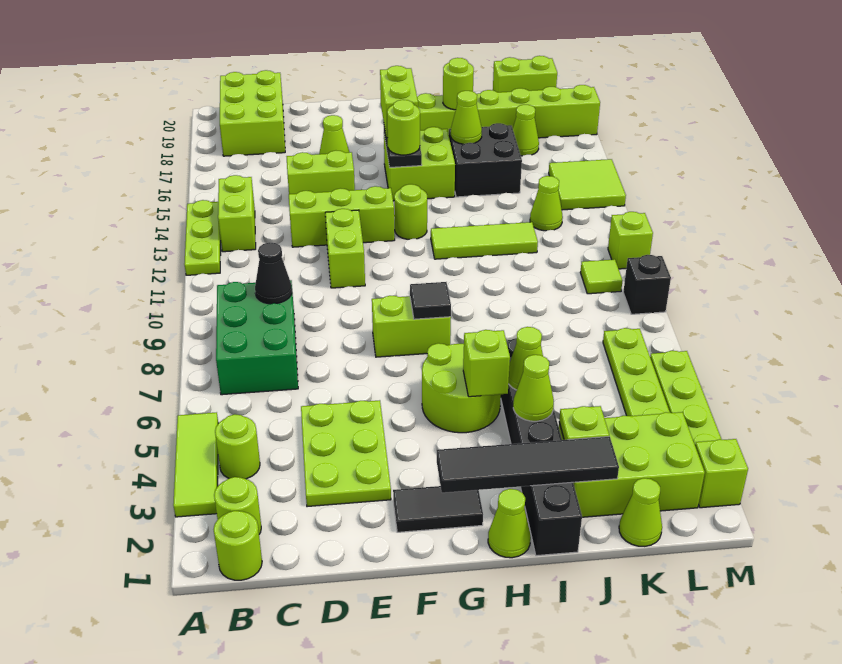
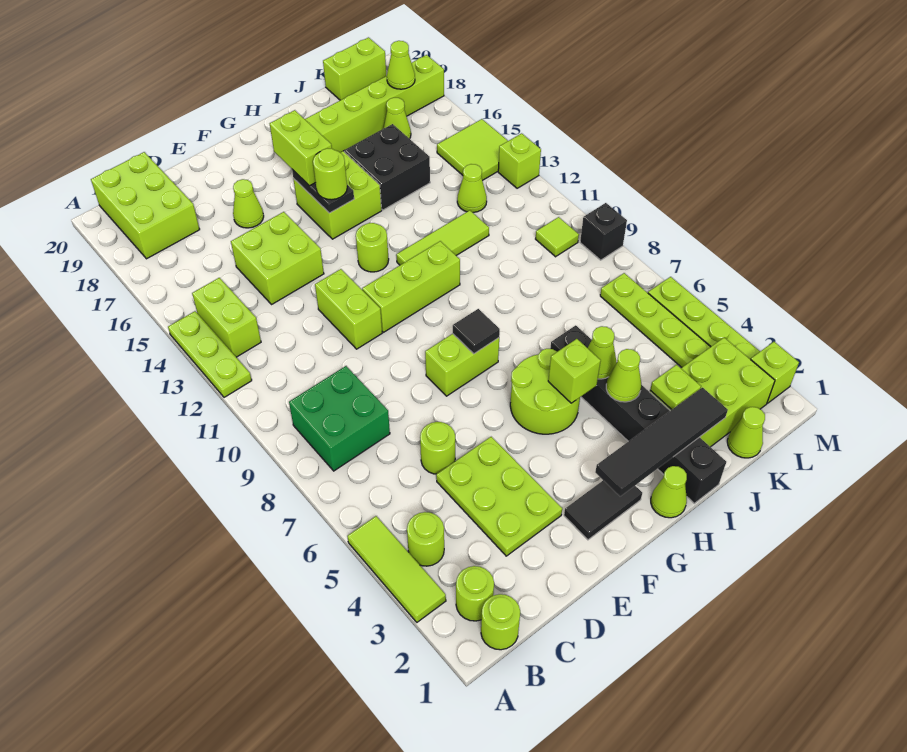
green 2x3 brick [216,280,298,395] -> green 2x2 brick [289,366,390,471]
black 1x1 cone [255,242,292,304] -> none
lime 1x3 brick [289,186,395,247] -> lime 1x3 brick moved to [362,241,460,332]
lime 1x2 brick [287,151,355,194] -> lime 2x2 brick [231,212,324,304]
lime 1x1 cone [451,91,482,144] -> lime 1x1 cone moved to [387,41,415,89]
lime 1x1 round brick [443,58,474,110] -> lime 1x1 round brick moved to [420,422,455,474]
lime 1x1 brick [608,212,653,269] -> lime 1x1 brick moved to [498,133,541,188]

